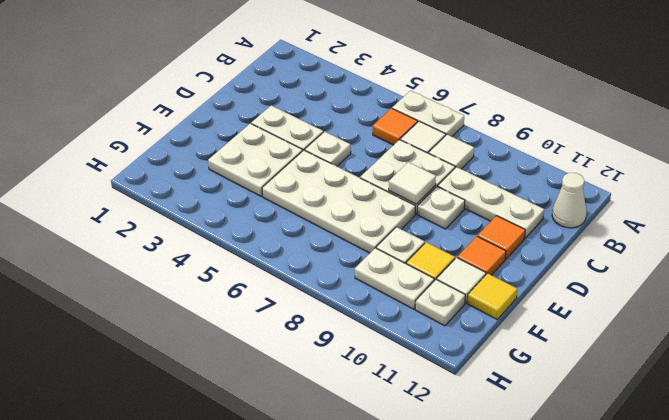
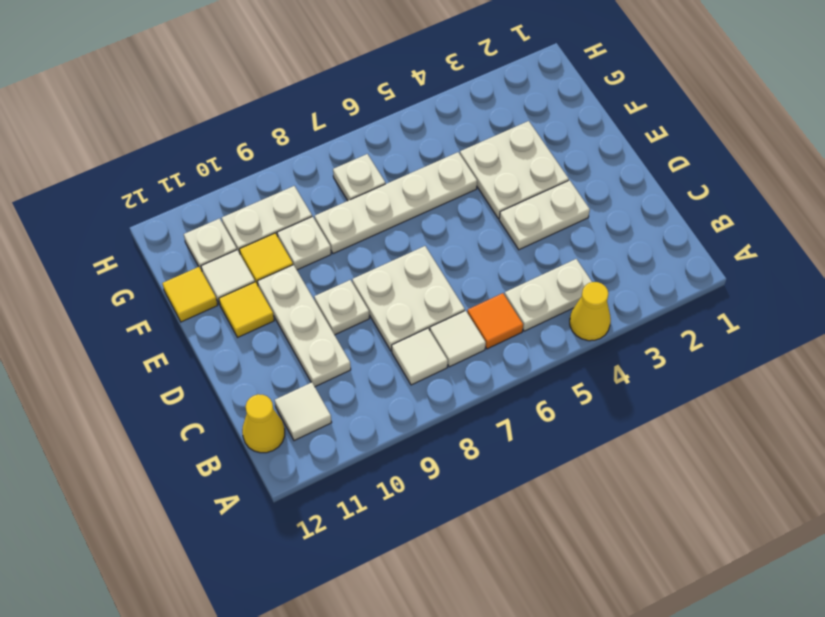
none -> yellow 1x1 cone [570,282,611,341]
white 1x2 plate [392,91,464,137] -> white 1x2 plate moved to [505,259,592,331]
white 1x1 cone [552,173,587,228] -> yellow 1x1 cone [242,394,285,453]
white 1x3 plate [438,167,544,238] -> white 1x3 plate turned to [257,265,351,387]
white 1x1 plate [305,132,351,166] -> white 1x1 plate moved to [333,154,385,201]
white 1x1 tile [389,162,436,204] -> white 1x1 tile moved to [275,382,332,441]
orange 1x1 tile [478,216,525,259] -> none
white 2x4 plate [262,150,415,253] -> white 1x4 plate [315,152,477,254]
orange 1x1 tile [457,236,506,275] -> yellow 1x1 tile [219,282,274,337]

